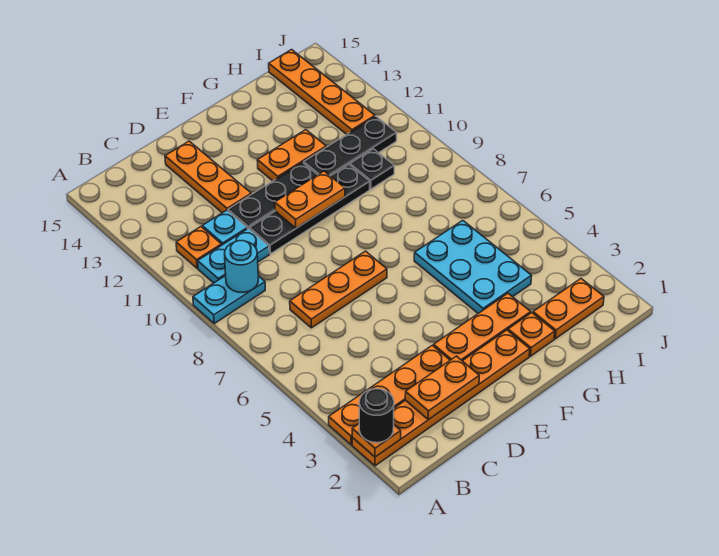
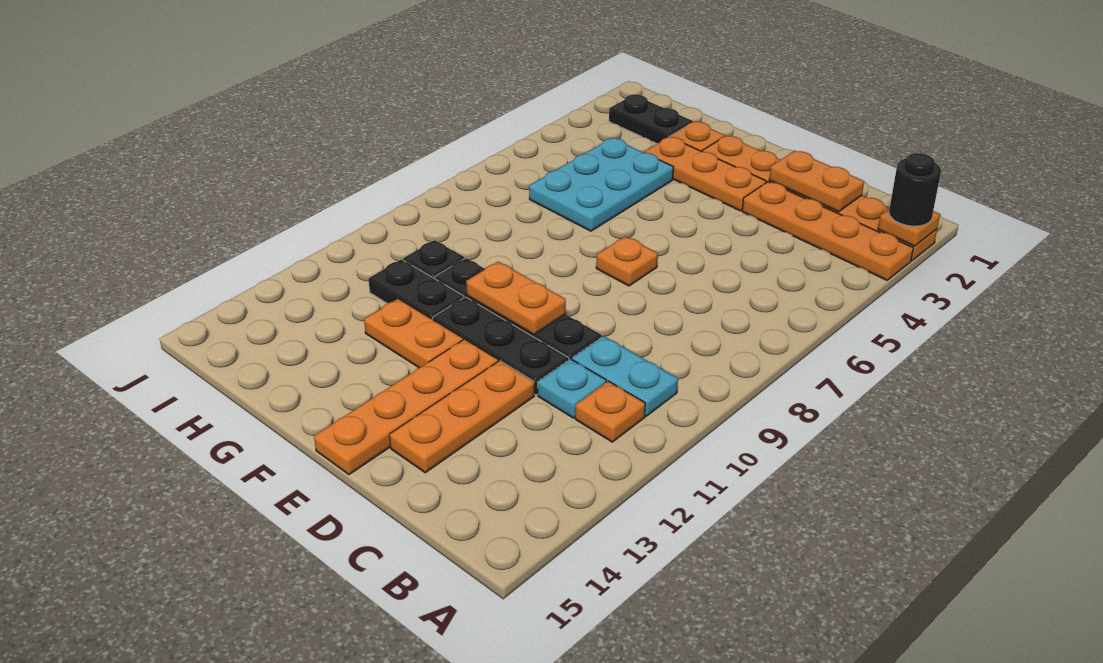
cyan 1x2 plate [193,276,265,323] -> none
cyan 1x1 round brick [225,241,258,292] -> none
orange 1x3 plate [290,251,387,328] -> orange 1x1 plate [596,236,658,286]
black 1x3 plate [304,116,397,176] -> black 1x2 plate [369,259,464,319]
orange 1x2 plate [533,279,604,339] -> black 1x2 plate [609,95,693,144]
orange 1x4 plate [269,50,375,134] -> orange 1x4 plate moved to [314,339,498,475]

